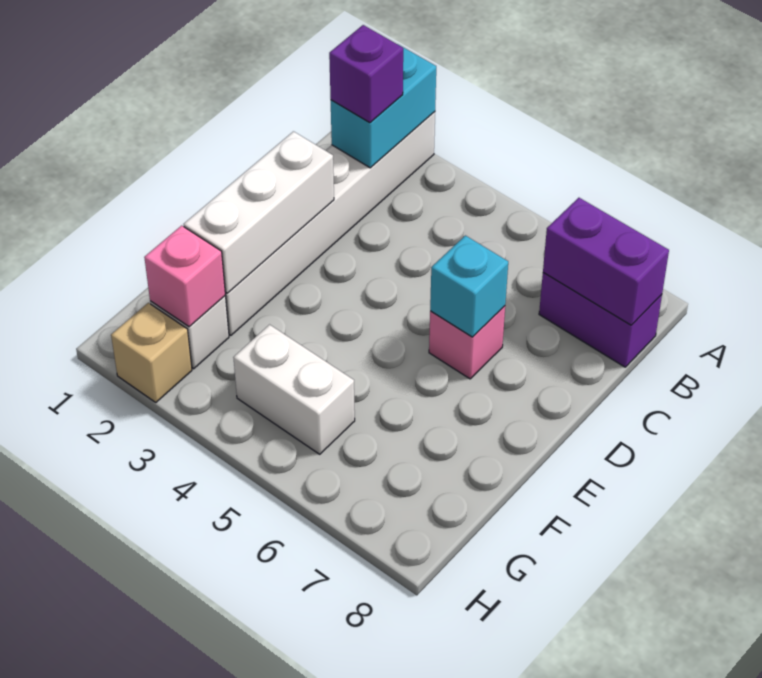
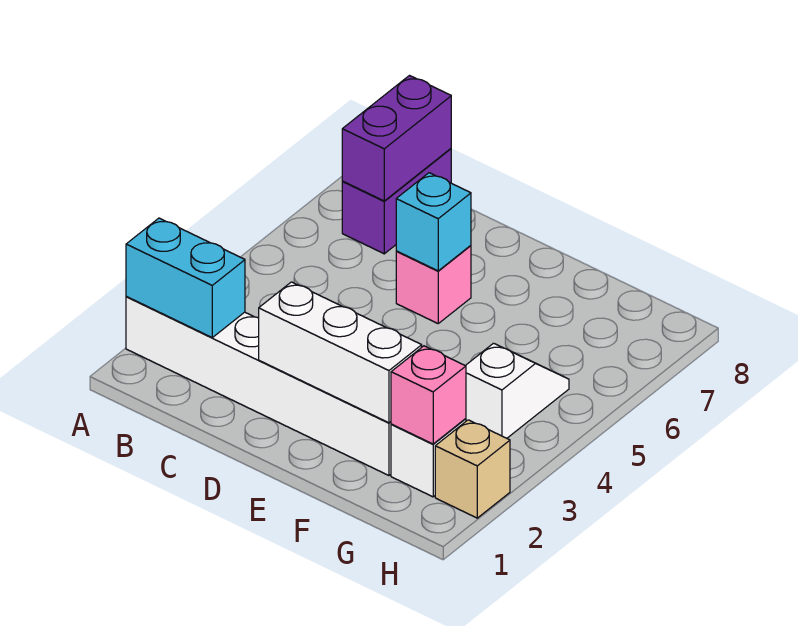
purple 1x1 brick [329,25,403,123] -> none
white 1x2 brick [233,325,355,454] -> white 1x2 slope [466,343,569,438]

